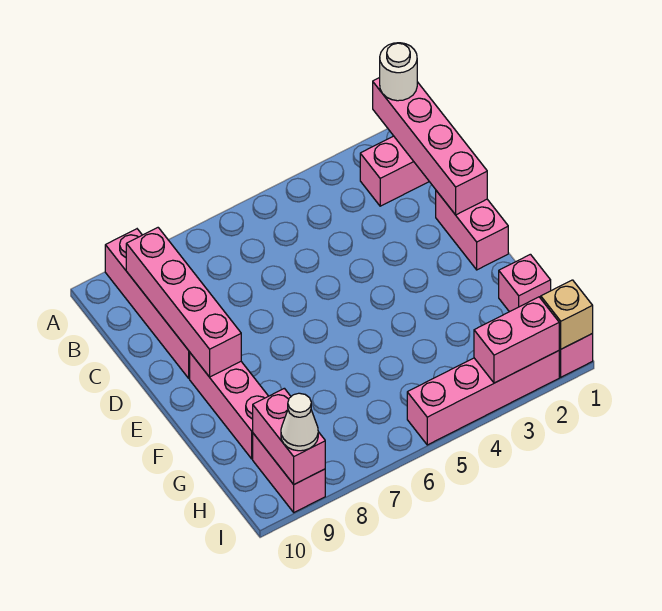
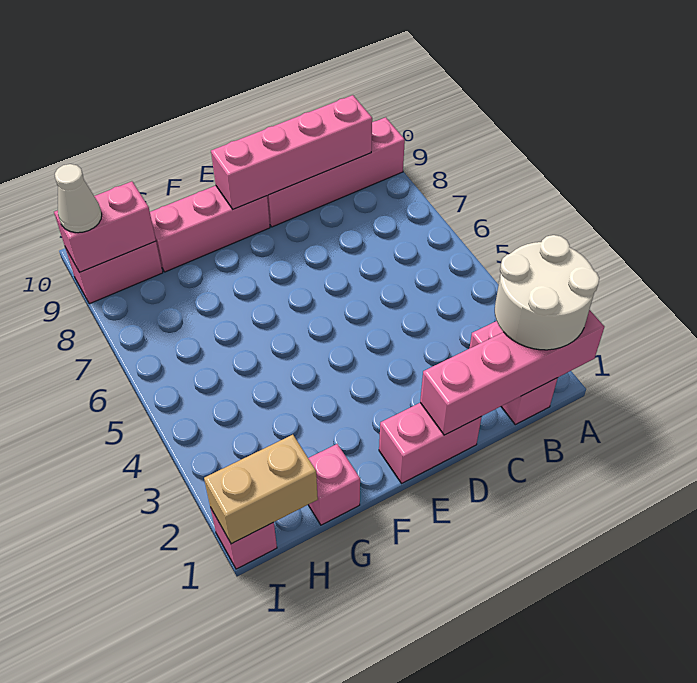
white 1x1 round brick [380,43,417,101] -> white 2x2 round brick [495,235,599,350]
tan 1x1 brick [541,280,593,349] -> tan 1x2 brick [204,435,318,544]
pink 1x4 brick [407,351,559,445] -> none
pink 1x2 brick [474,297,559,383] -> none

